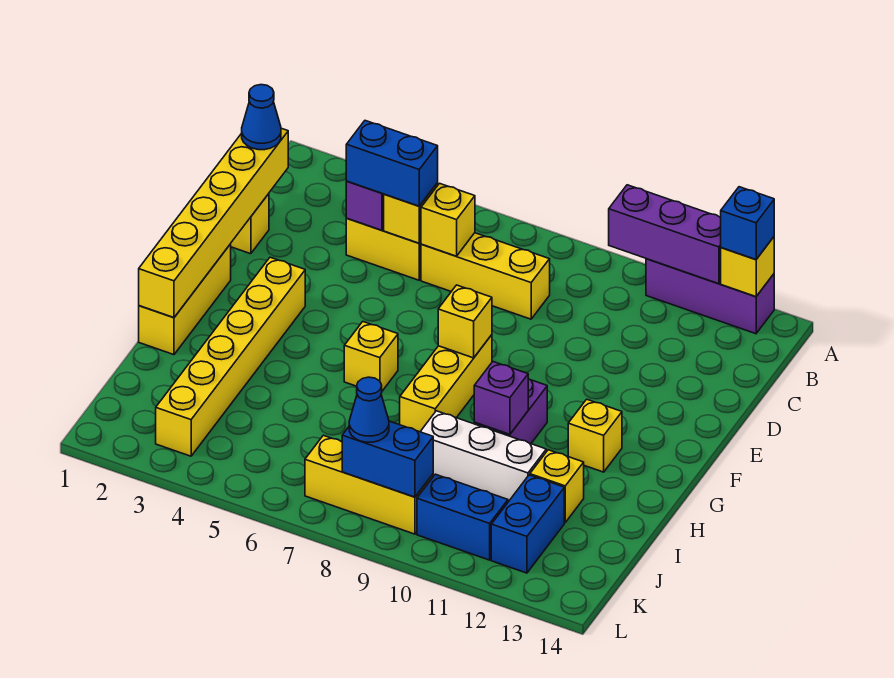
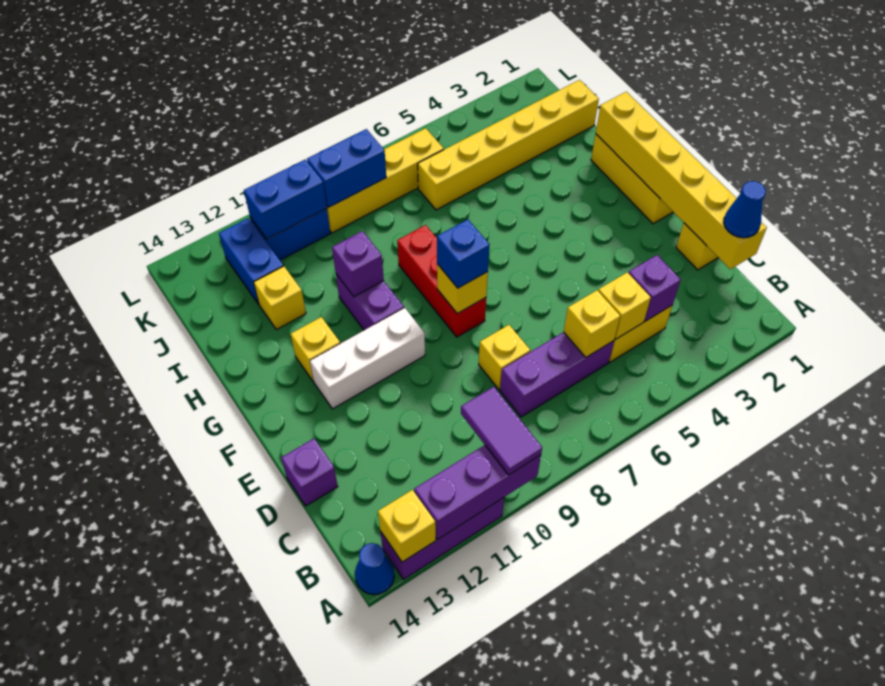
none -> purple 1x2 tile [461,387,542,475]
blue 1x1 brick [720,187,774,260] -> blue 1x1 brick moved to [437,219,490,288]
blue 1x2 brick [346,121,438,206] -> blue 1x2 brick moved to [244,159,327,239]
yellow 1x3 brick [421,233,550,319] -> purple 1x3 brick [500,332,614,417]
none -> purple 1x1 brick [281,439,338,506]
yellow 1x6 brick [156,257,305,456] -> yellow 1x6 brick turned to [418,80,599,210]
yellow 1x3 brick [400,335,492,432] -> red 1x3 brick [397,225,486,337]
yellow 1x1 brick [344,322,398,391] -> yellow 1x1 brick moved to [479,325,530,389]
white 1x3 brick [420,411,546,502] -> white 1x3 brick moved to [310,308,425,409]
yellow 1x3 brick [305,435,433,534] -> yellow 1x4 brick [327,128,444,233]
blue 1x1 cone [349,377,389,442] -> blue 1x1 cone moved to [355,543,394,595]

